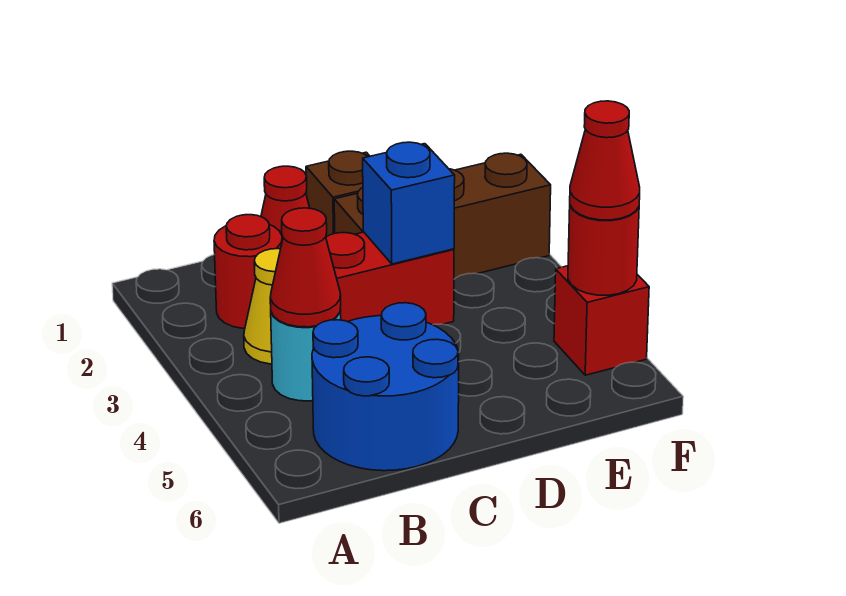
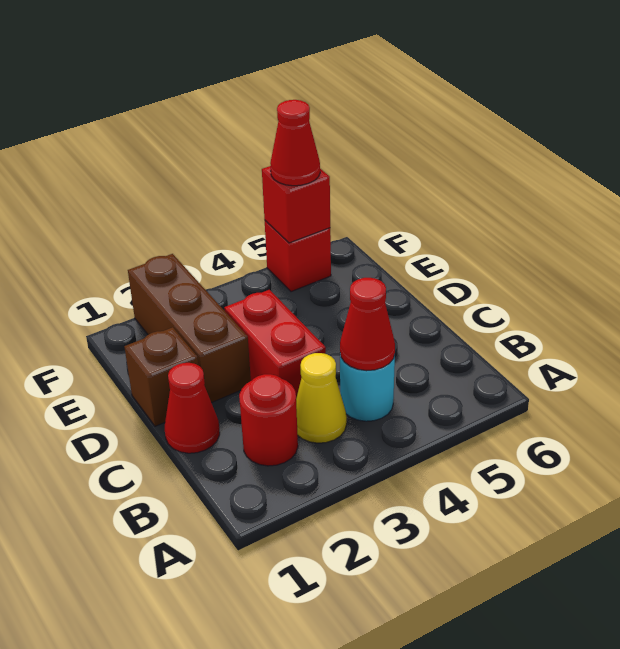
blue 2x2 round brick [312,303,459,471] -> none
blue 1x1 brick [363,142,455,264] -> none
red 1x1 round brick [568,205,639,295] -> red 1x1 brick [262,166,330,243]

